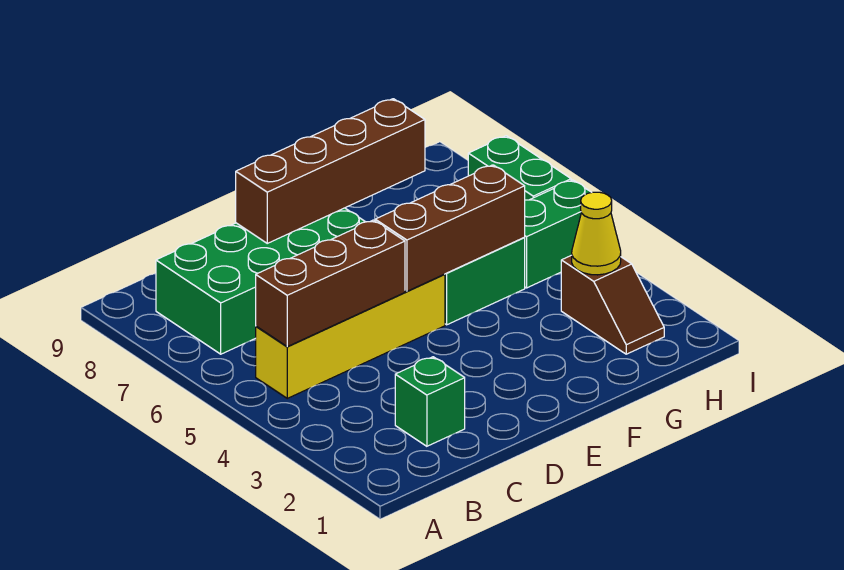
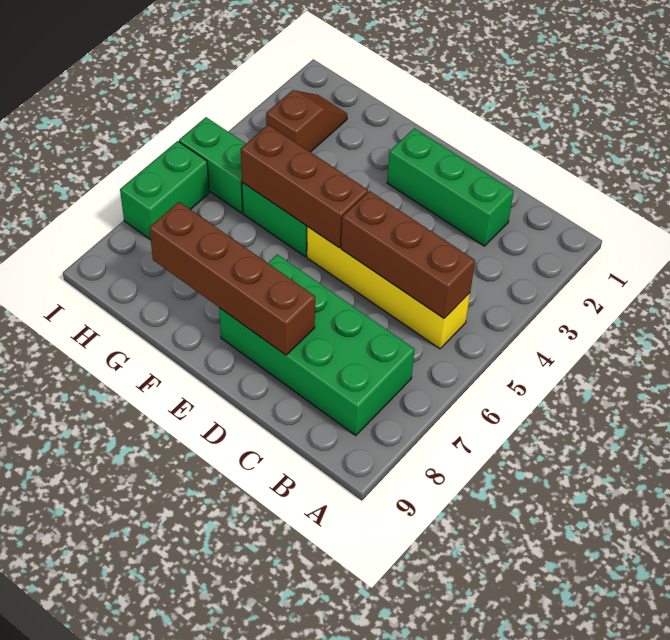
green 1x1 brick [395,357,465,446] -> green 1x3 brick [387,128,514,246]
yellow 1x1 cone [572,192,621,275] -> none

